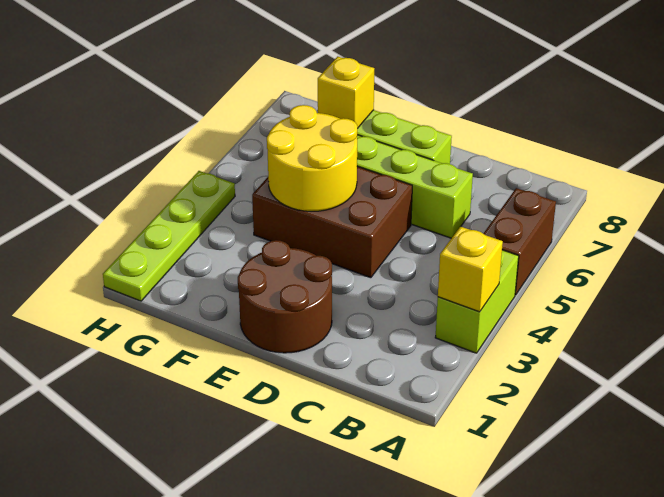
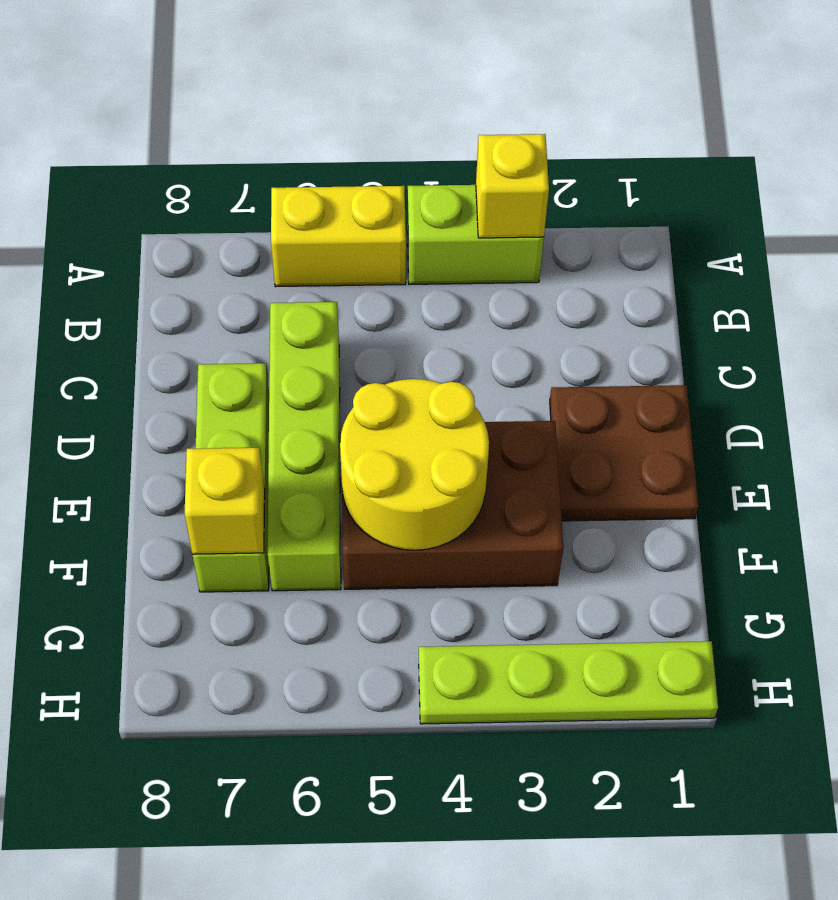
brown 1x2 brick [483,188,556,295] -> yellow 1x2 brick [271,186,406,287]
brown 2x2 round brick [238,240,332,353] -> brown 2x2 plate [550,385,699,521]
brown 2x3 brick [252,167,412,278] -> brown 2x3 brick turned to [342,421,563,589]

